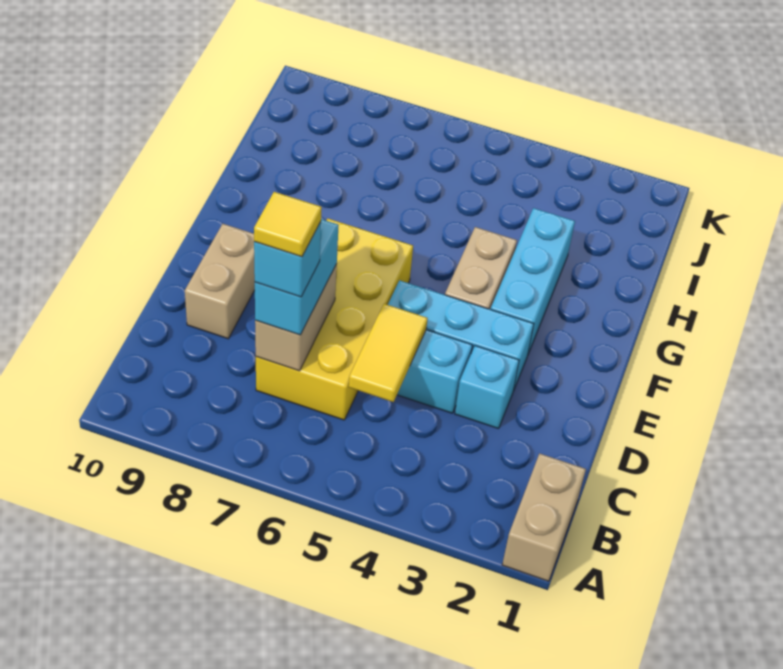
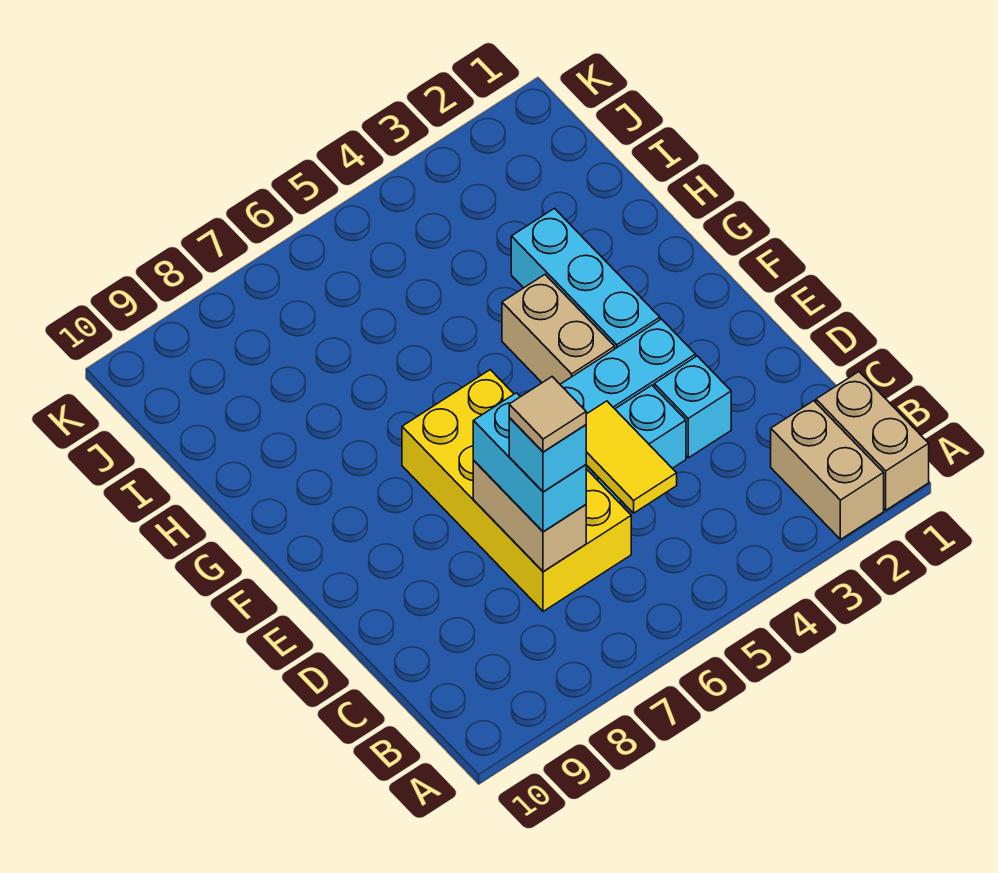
yellow 1x1 tile [254,192,322,257] -> tan 1x1 tile [509,377,586,452]
tan 1x2 brick [185,224,255,339] -> tan 1x2 brick moved to [771,401,884,540]

